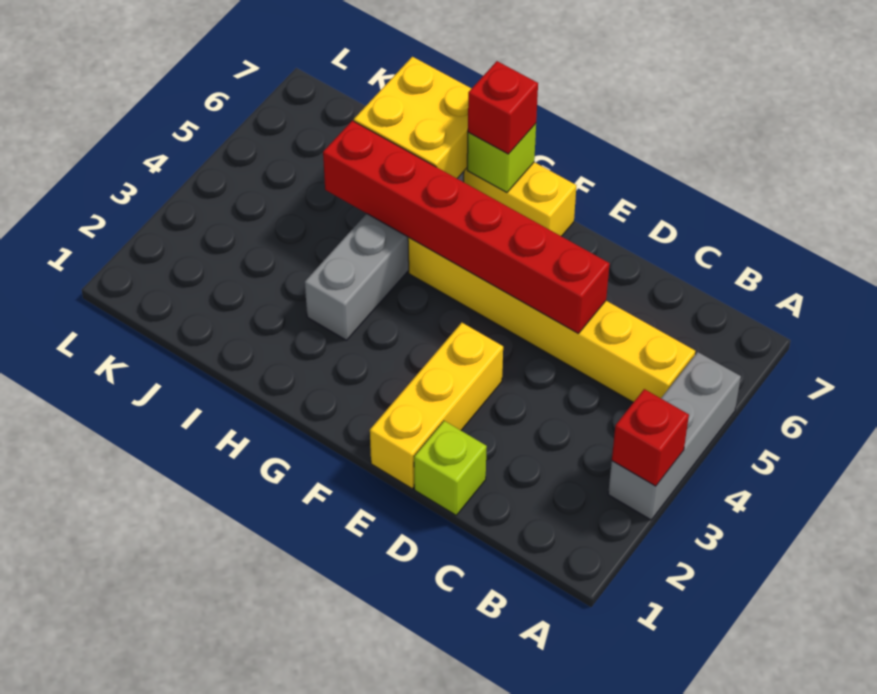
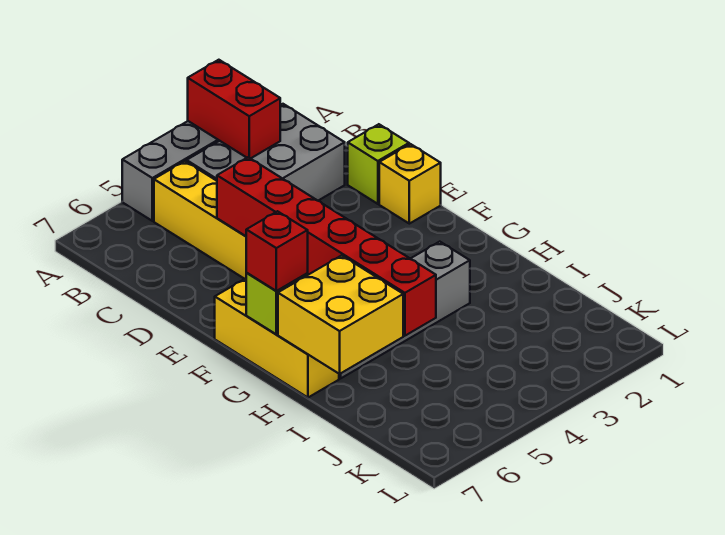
red 1x1 brick [612,389,689,486] -> red 1x2 brick [188,60,280,159]
none -> grey 2x3 brick [187,104,345,201]
yellow 1x3 brick [370,323,503,489] -> yellow 1x1 brick [379,144,441,224]

